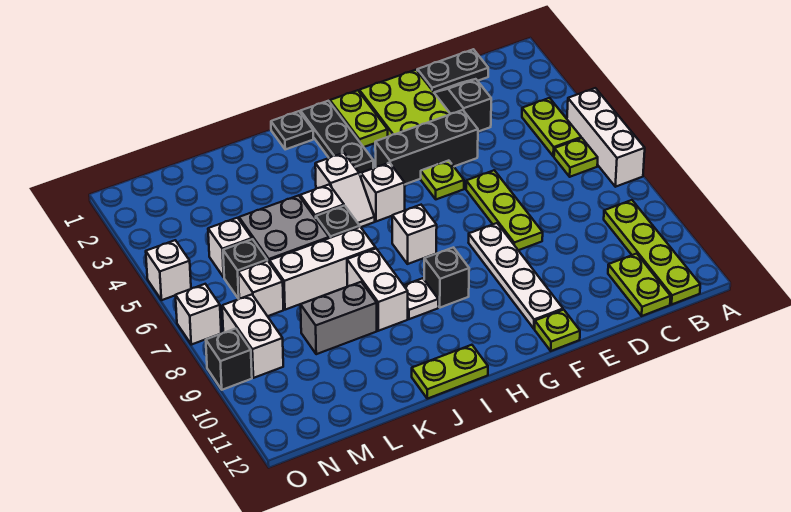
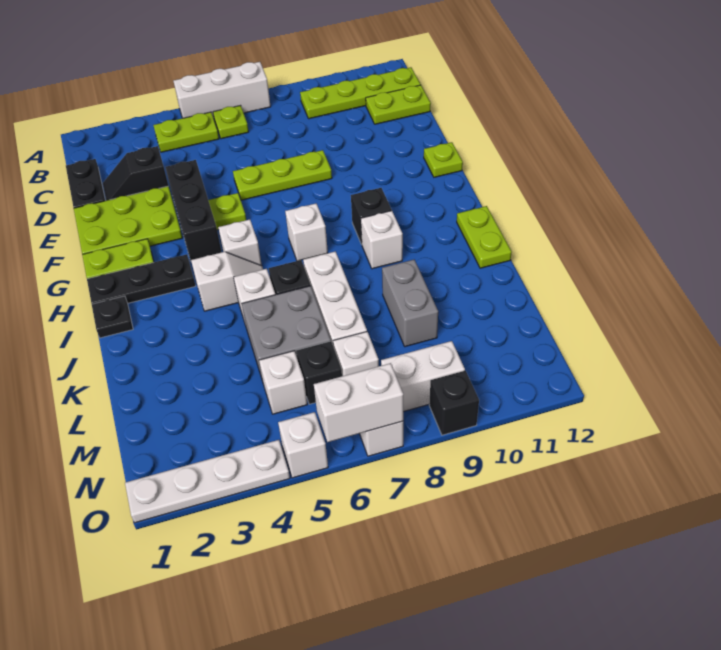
white 1x4 plate [469,223,563,329] -> white 1x4 plate moved to [125,440,290,523]
white 1x1 plate [404,278,438,319] -> white 1x1 brick [361,211,403,269]
white 1x2 brick [347,249,408,331] -> white 1x2 brick moved to [314,363,403,442]

